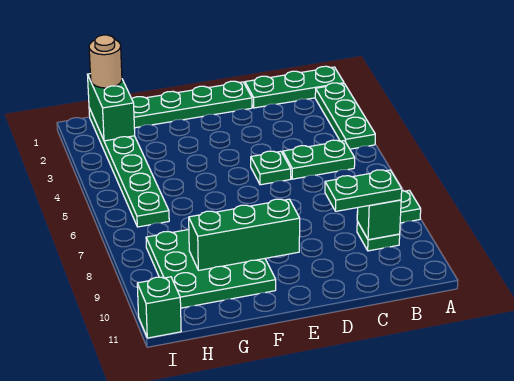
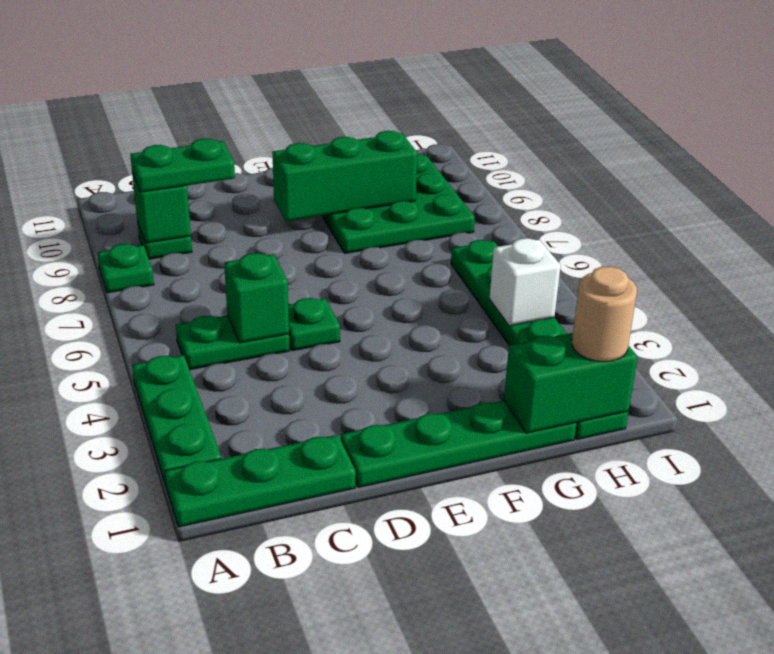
green 1x2 brick [87,74,135,141] -> green 1x2 brick turned to [504,333,638,433]
none -> white 1x1 brick [490,238,561,326]
green 1x1 brick [137,277,181,338] -> green 1x1 brick moved to [224,253,289,343]

